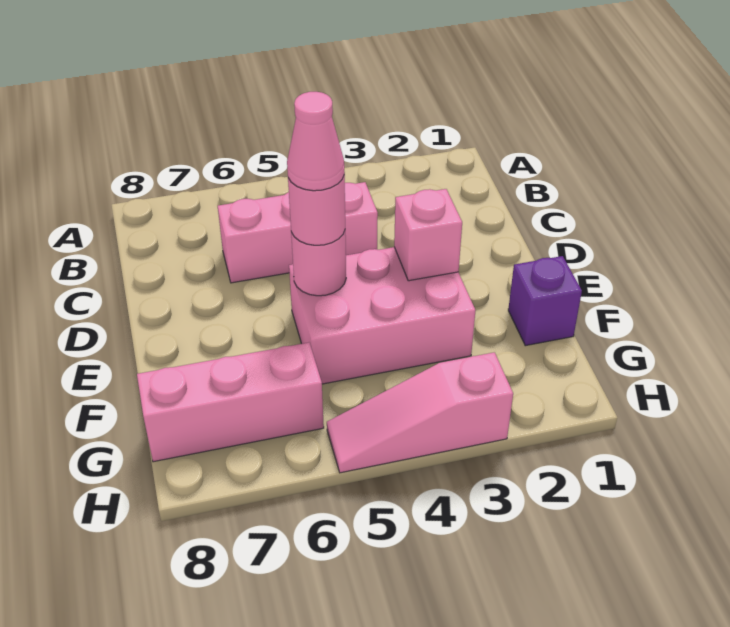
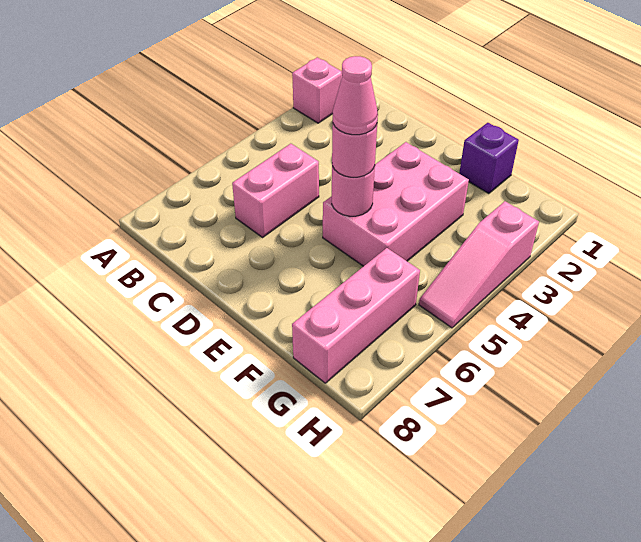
pink 1x3 brick [218,182,378,283] -> pink 1x2 brick [232,144,319,237]
pink 1x1 brick [394,189,462,281] -> pink 1x1 brick moved to [292,57,342,123]

